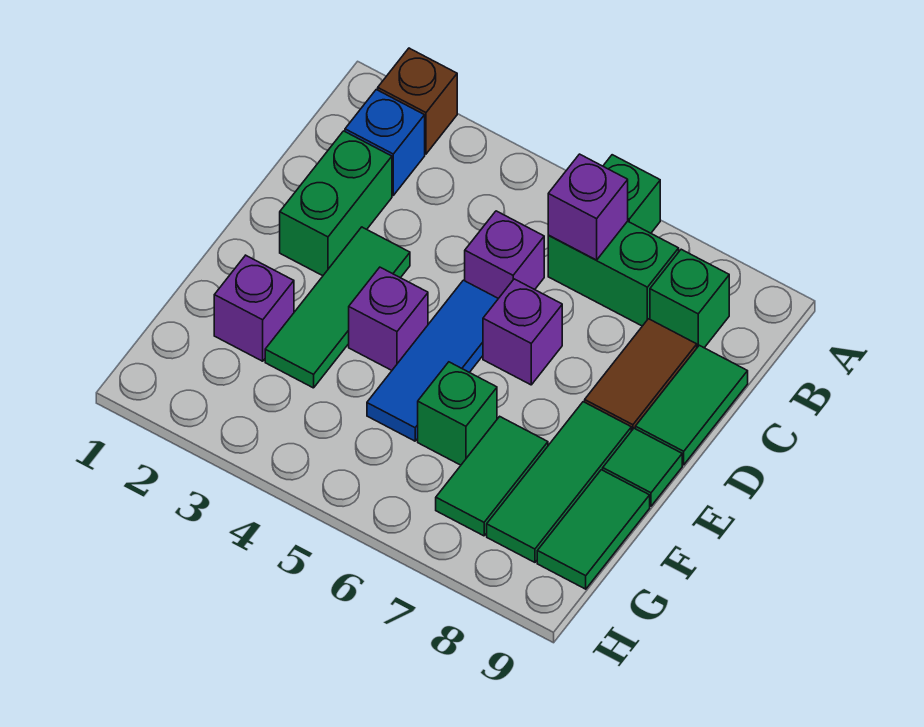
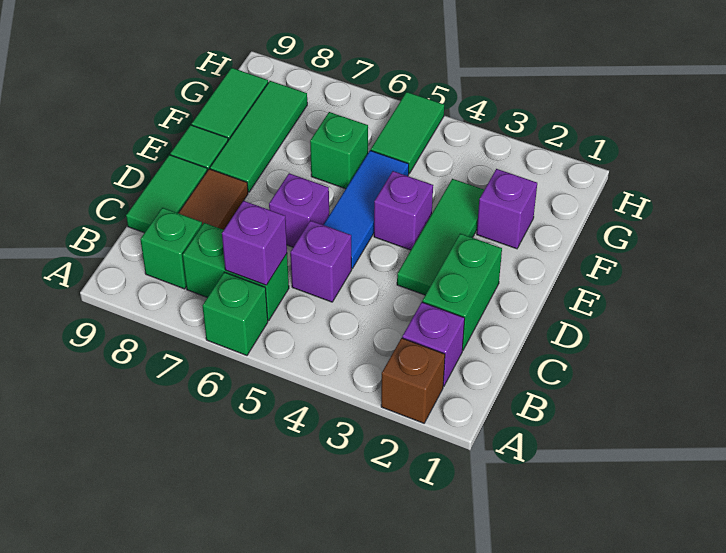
blue 1x1 brick [345,90,425,195] -> purple 1x1 brick [402,302,465,386]
green 1x2 tile [436,416,548,536] -> green 1x2 tile moved to [371,92,444,173]

